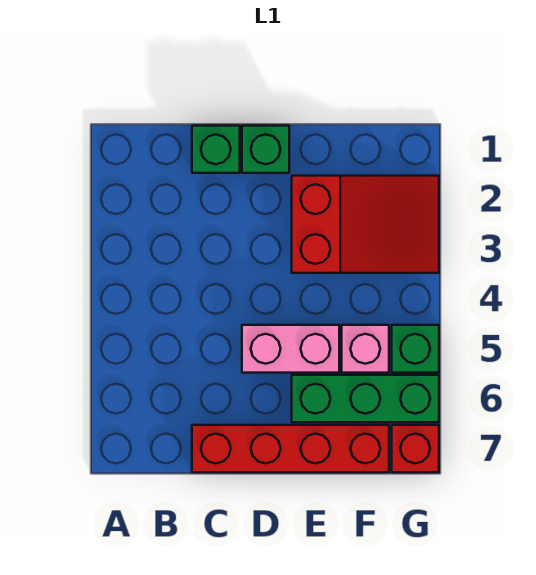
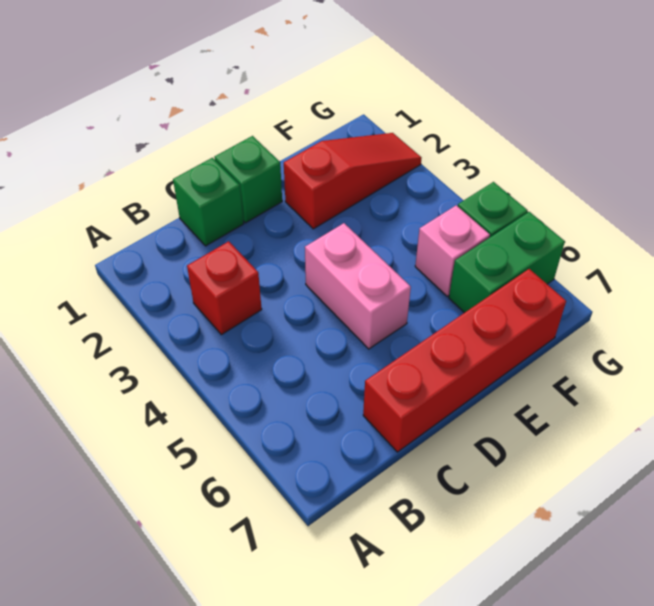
pink 1x2 brick [242,325,339,373] -> pink 1x2 brick turned to [305,223,411,349]
red 2x3 slope [292,176,439,273] -> red 1x3 slope [284,133,421,229]
green 1x3 brick [292,375,439,422] -> green 1x2 brick [449,212,565,313]
red 1x1 brick [392,425,439,472] -> red 1x1 brick moved to [187,241,262,335]

